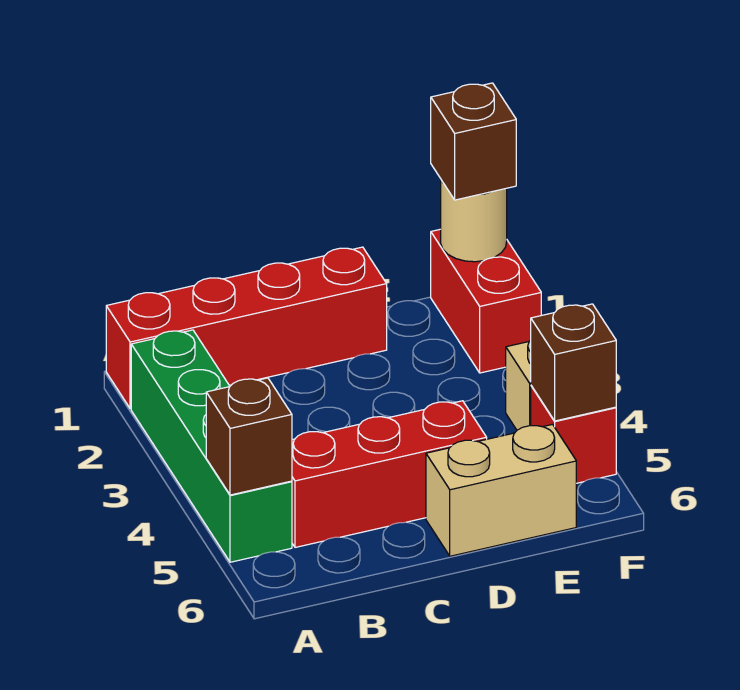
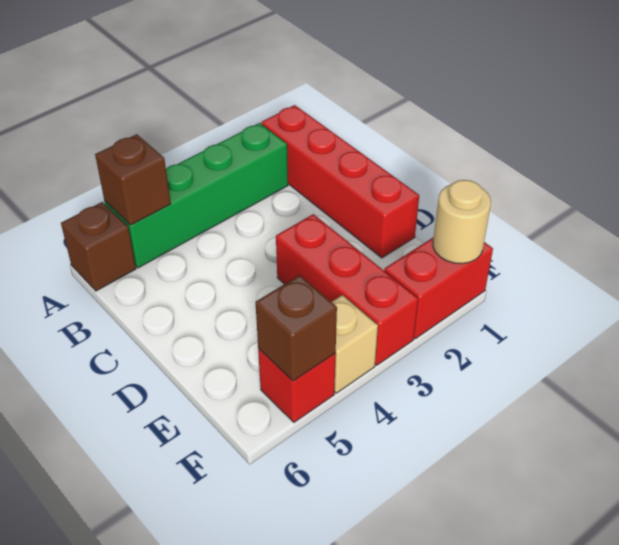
red 1x3 brick [292,401,487,547] -> red 1x3 brick moved to [276,214,418,365]
tan 1x2 brick [426,424,576,556] -> none
brown 1x1 brick [431,83,516,200] -> brown 1x1 brick moved to [61,202,136,291]

